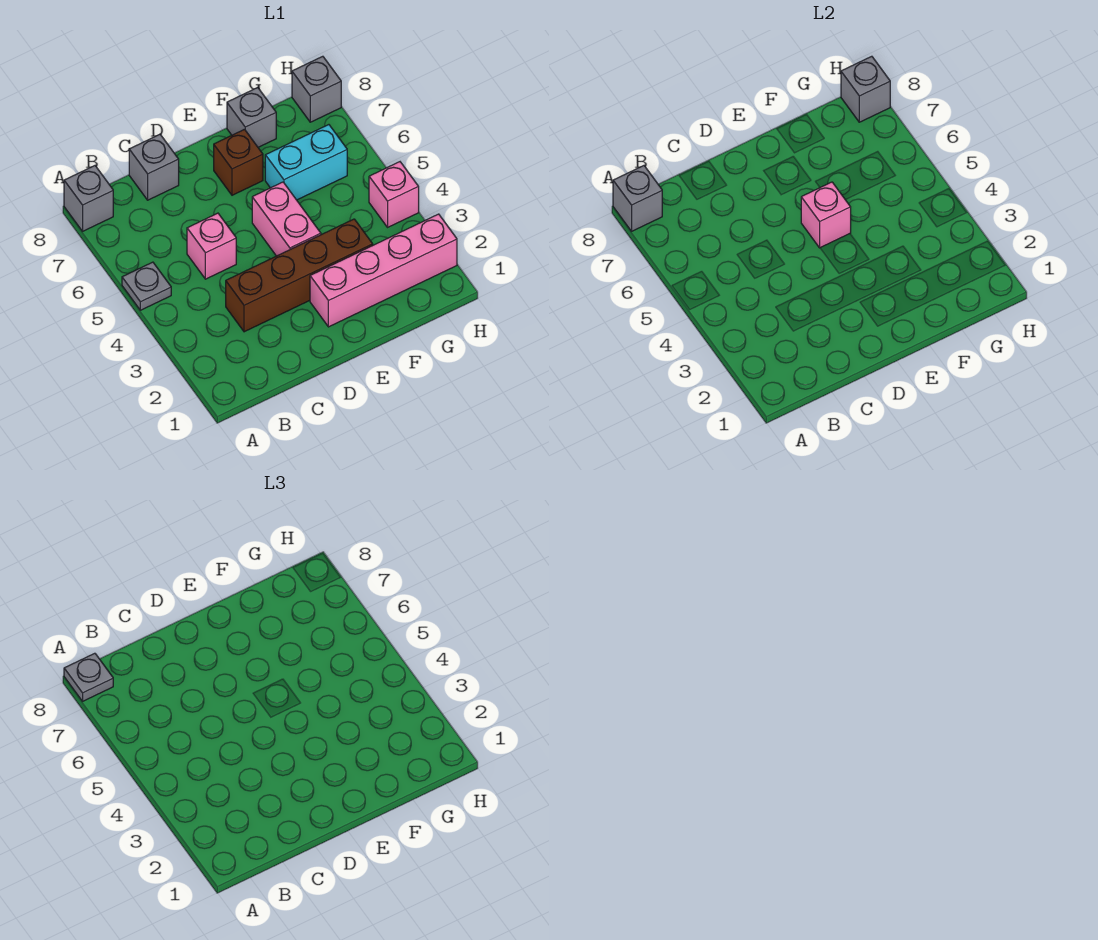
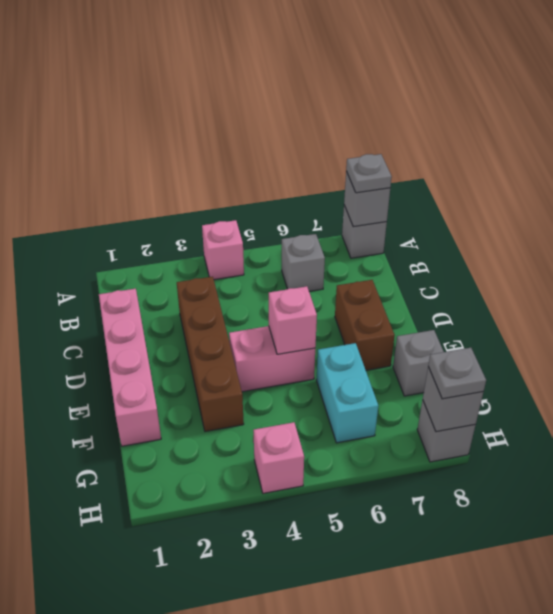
grey 1x1 plate [122,262,171,310] -> grey 1x1 plate moved to [428,348,486,399]
pink 1x1 brick [187,213,236,279] -> pink 1x1 brick moved to [202,220,244,280]
grey 1x1 brick [129,134,179,200] -> grey 1x1 brick moved to [282,234,325,291]
pink 1x4 brick [310,214,457,327] -> pink 1x4 brick moved to [99,289,161,446]
brown 1x1 brick [214,129,263,195] -> brown 1x2 brick [335,280,395,370]

